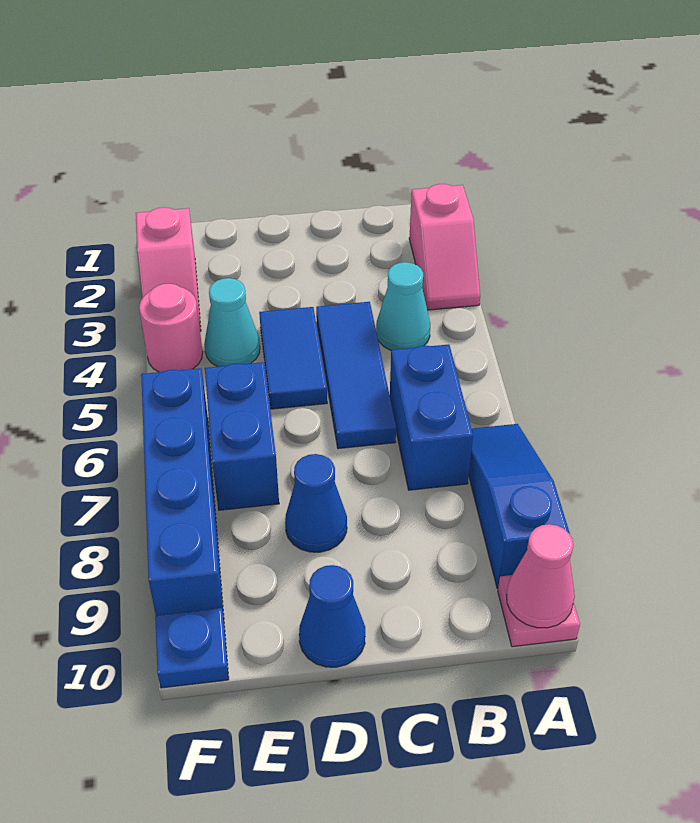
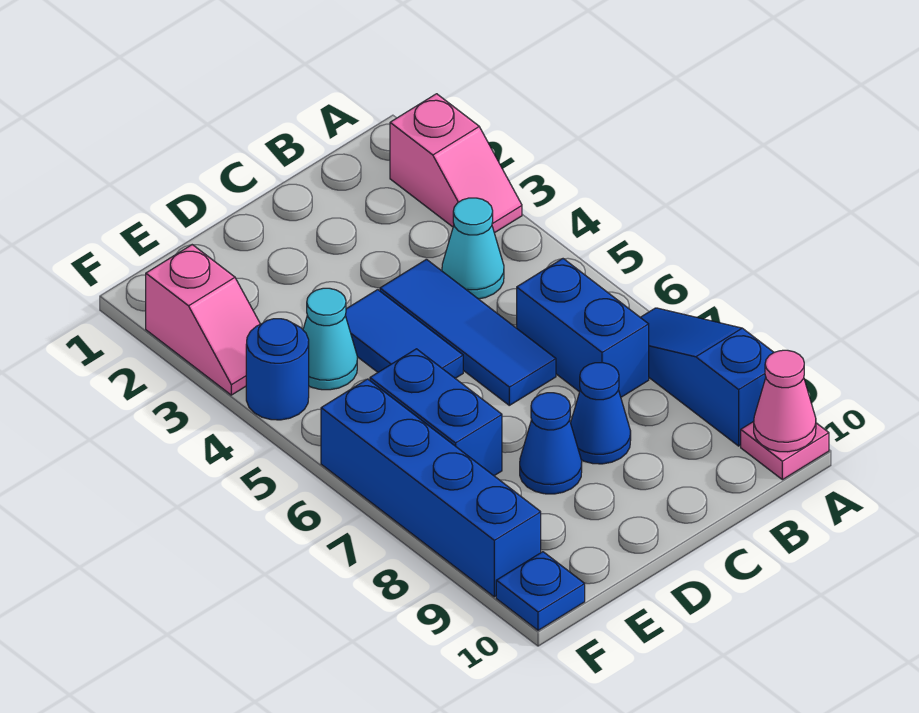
blue 1x1 cone [299,565,365,667] -> blue 1x1 cone moved to [571,363,631,464]
pink 1x1 round brick [139,284,203,372] -> blue 1x1 round brick [246,319,309,420]

